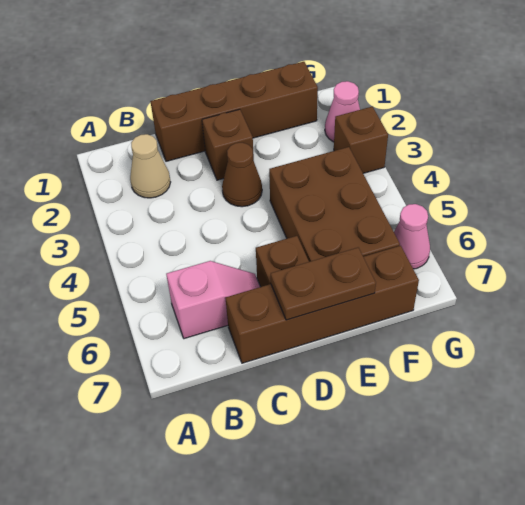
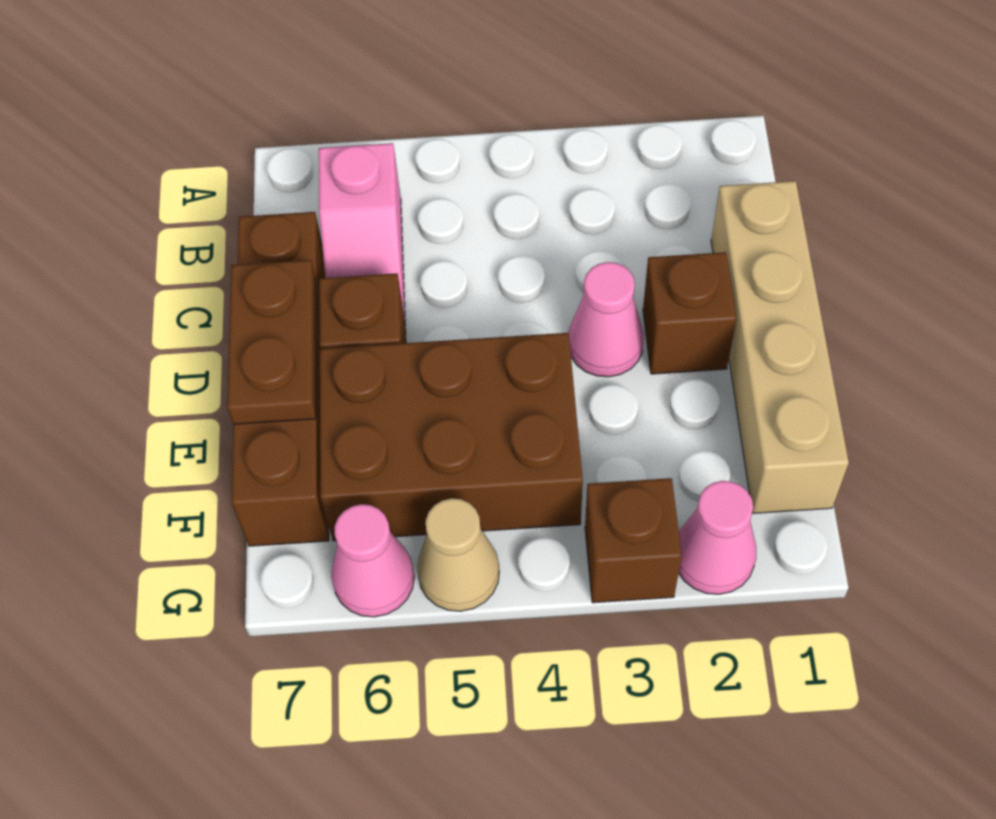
tan 1x1 cone [130,134,171,198] -> tan 1x1 cone moved to [417,498,499,611]
brown 1x4 brick [150,62,318,161] -> tan 1x4 brick [711,181,849,513]
brown 1x1 cone [222,143,262,207] -> pink 1x1 cone [569,262,644,377]

